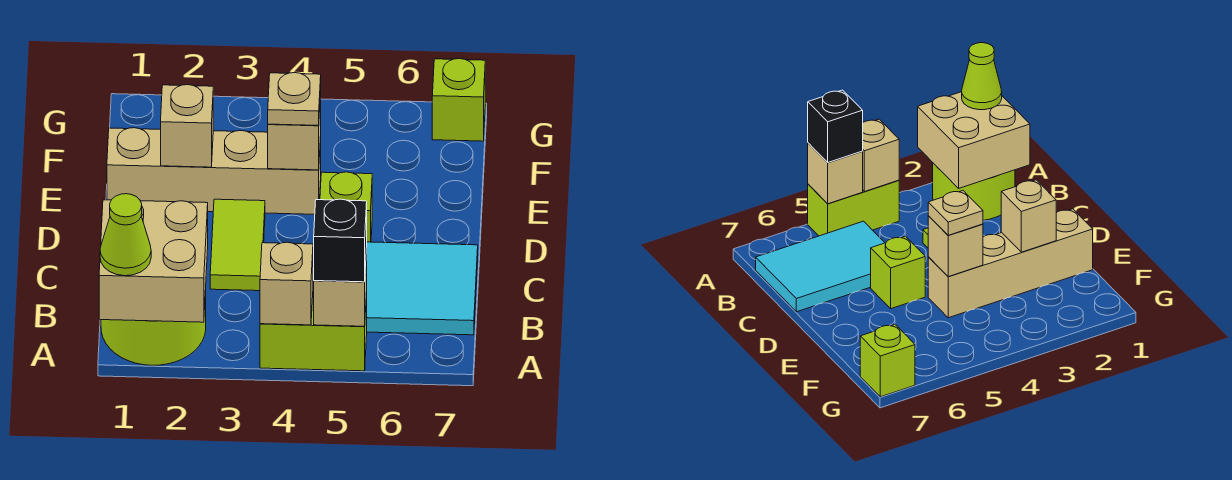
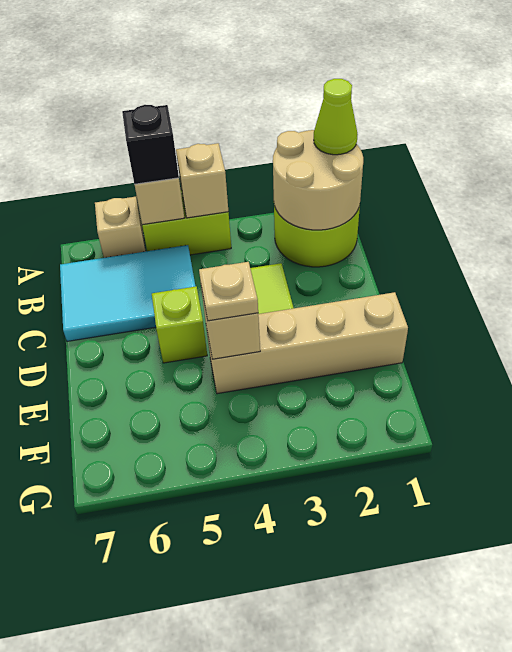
tan 2x2 brick [99,200,208,322] -> tan 2x2 round brick [273,130,363,230]
tan 1x1 brick [161,85,213,167] -> tan 1x1 brick moved to [95,197,146,258]
lime 1x1 brick [432,59,485,141] -> none

